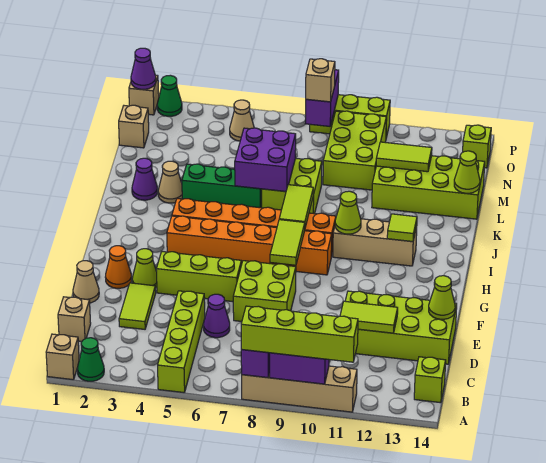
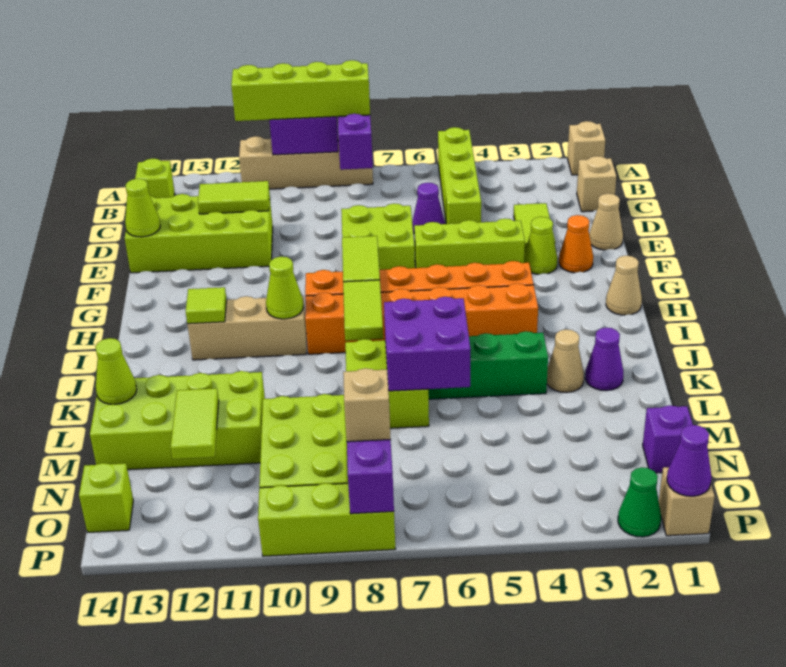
green 1x1 cone [77,338,104,381] -> none
lime 1x2 tile [376,142,432,172] -> lime 1x2 tile turned to [171,388,219,459]
tan 1x1 brick [119,105,149,148] -> purple 1x1 brick [643,405,693,473]
tan 1x1 cone [230,100,254,141] -> tan 1x1 cone moved to [606,256,642,315]

